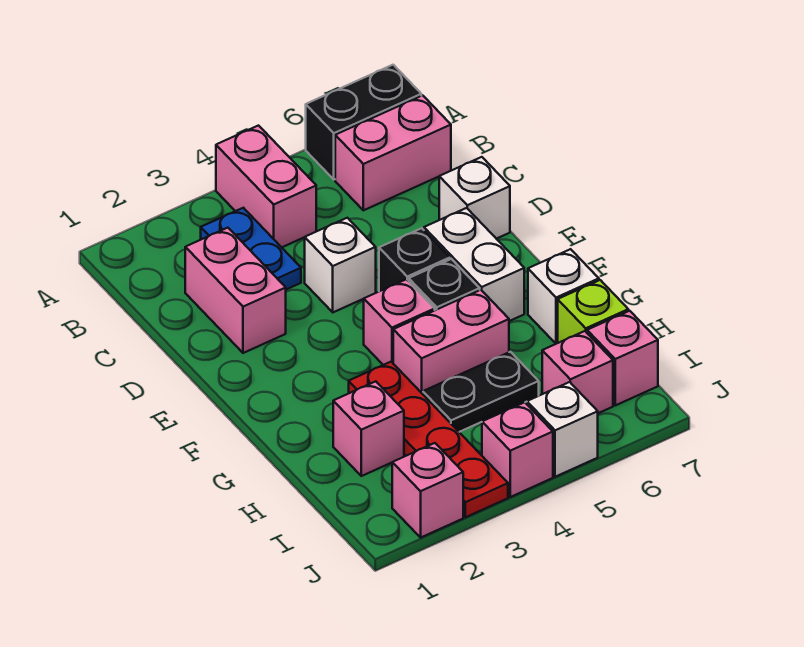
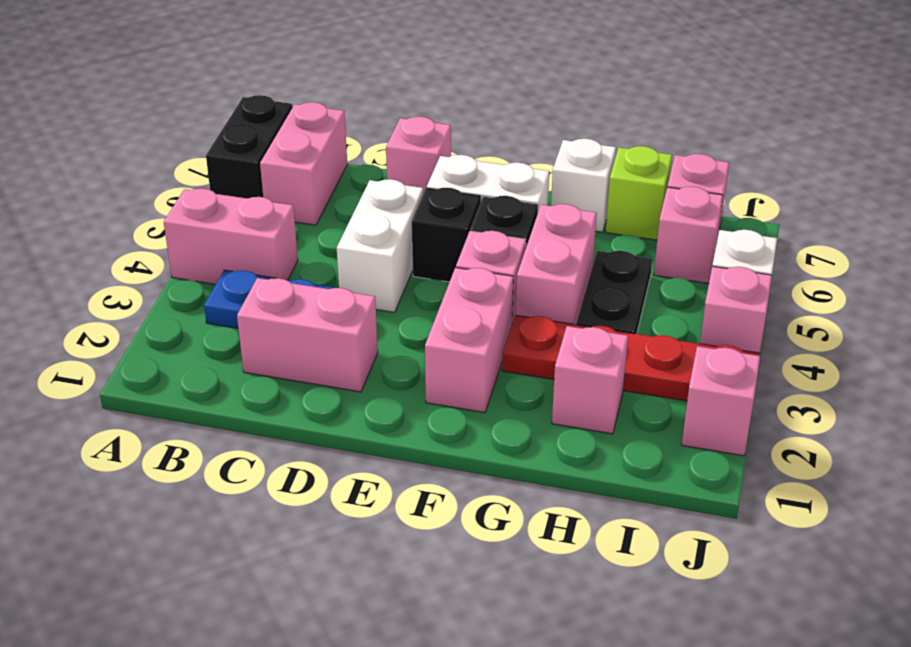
white 1x1 brick [305,218,376,312] -> white 1x2 brick [337,179,423,312]
white 1x1 brick [439,157,510,239] -> pink 1x1 brick [386,117,451,193]
none -> pink 1x2 brick [425,268,513,413]

